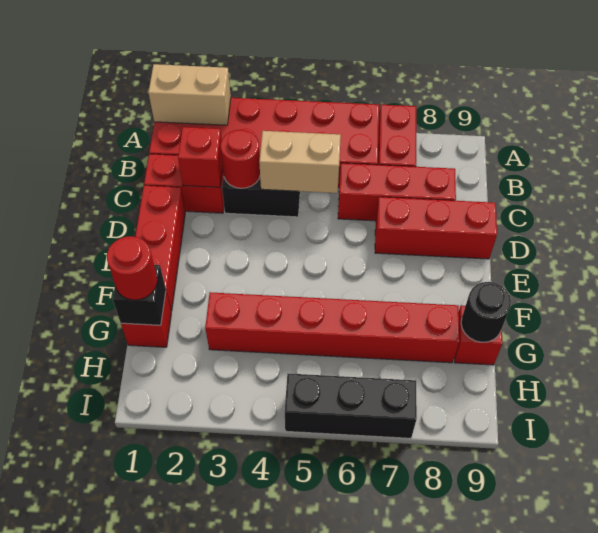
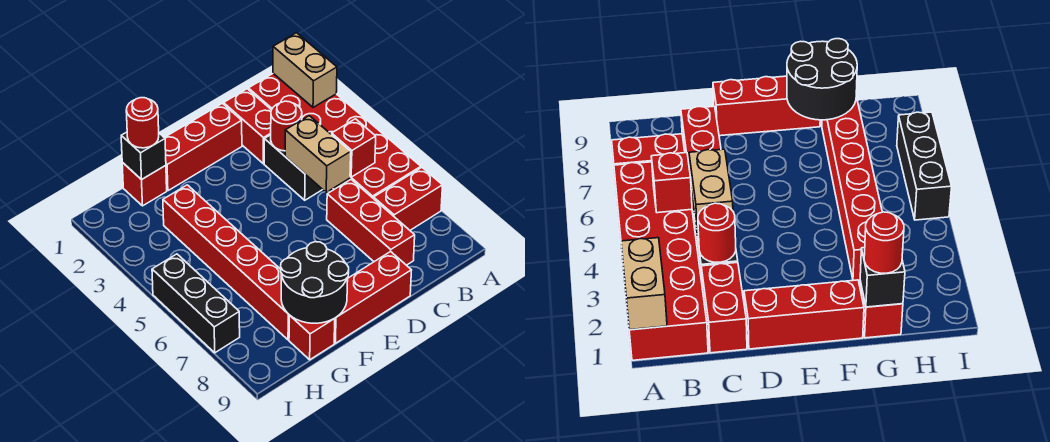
red 1x1 brick [178,127,223,187] -> red 1x1 brick moved to [332,119,376,177]
red 1x3 brick [375,197,497,259] -> red 1x3 brick turned to [334,251,411,343]
black 1x1 round brick [461,282,511,342] -> black 2x2 round brick [281,242,349,323]

